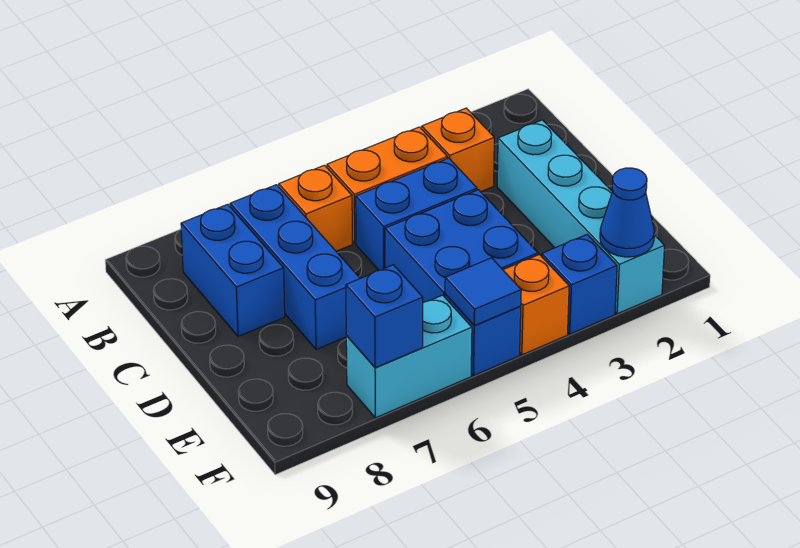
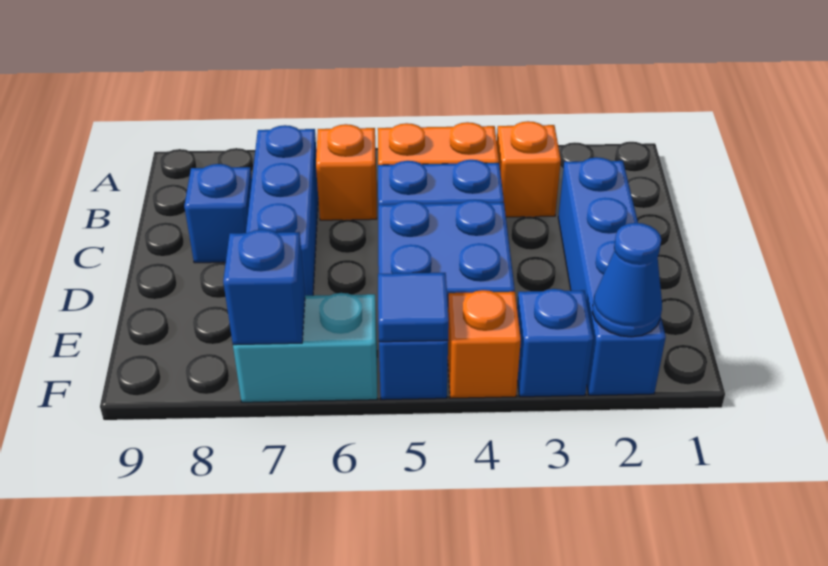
blue 1x2 brick [181,204,285,337] -> blue 1x1 brick [184,164,252,263]
cyan 1x4 brick [497,120,665,314] -> blue 1x4 brick [558,157,666,395]

